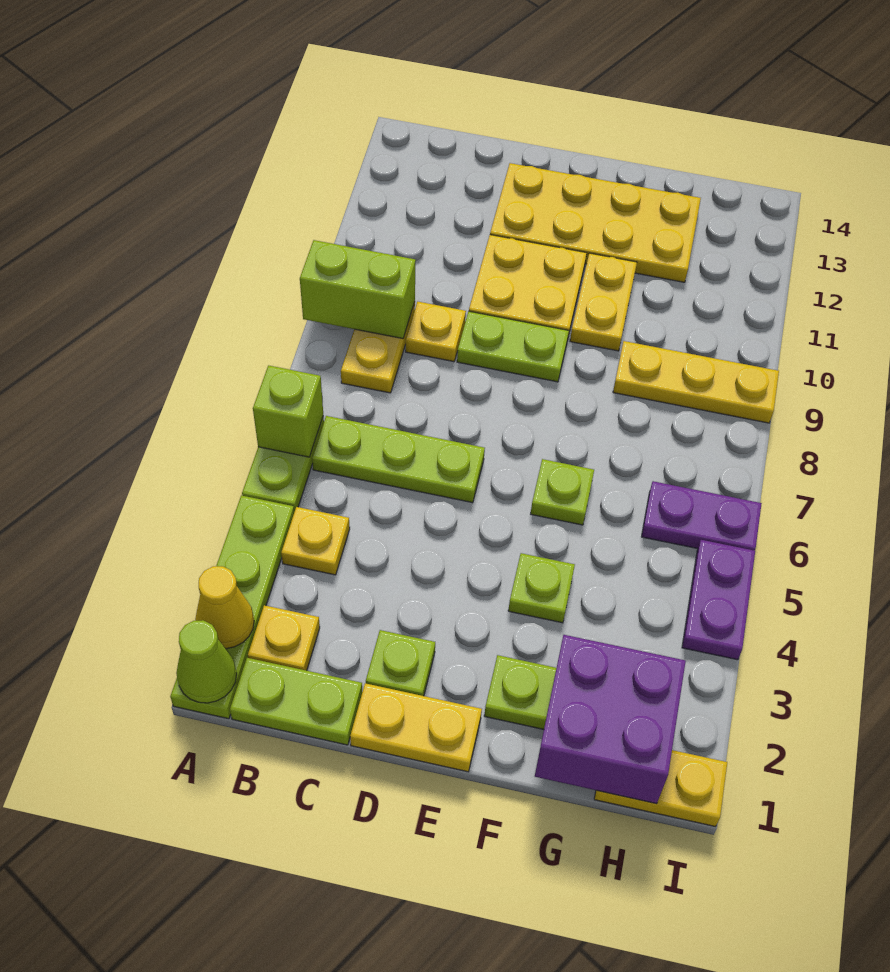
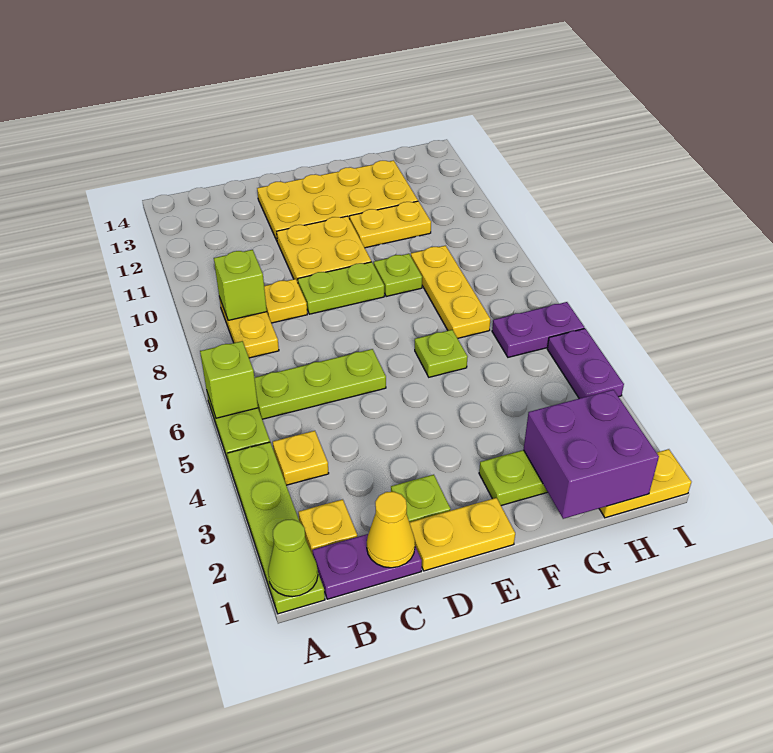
yellow 1x1 cone [195,566,254,649] -> yellow 1x1 cone moved to [367,492,415,568]
lime 1x2 brick [300,240,416,339] -> lime 1x1 brick [214,250,267,320]
lime 1x2 plate [230,658,362,745] -> purple 1x2 plate [312,534,422,599]
lime 1x1 plate [508,553,575,623] -> lime 1x1 plate moved to [374,254,422,296]
yellow 1x2 plate [570,253,637,351] -> yellow 1x2 plate turned to [350,201,431,248]
yellow 1x3 plate [613,341,779,423] -> yellow 1x3 plate turned to [411,246,490,338]

